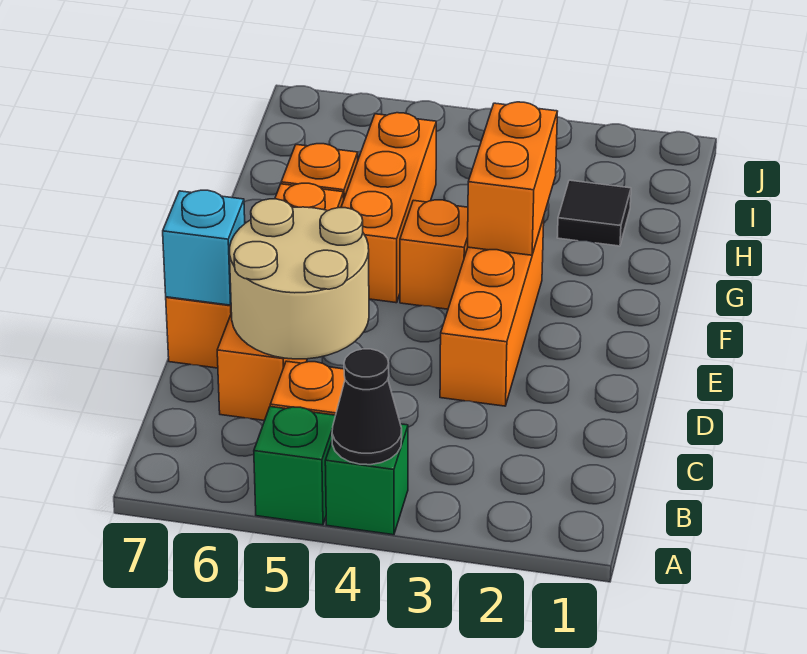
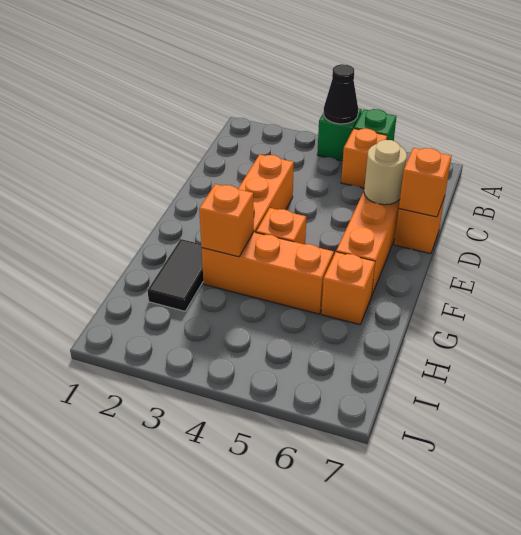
tan 2x2 round brick [230,199,369,359] -> tan 1x1 round brick [364,140,407,205]
cyan 1x1 brick [163,190,245,305] -> orange 1x1 brick [399,148,451,217]
orange 1x2 brick [468,102,558,255] -> orange 1x1 brick [199,184,254,257]
orange 1x3 brick [341,113,436,303] -> orange 1x3 brick turned to [202,232,334,314]
black 1x1 tile [557,180,631,246] -> black 1x2 tile [147,239,203,311]

